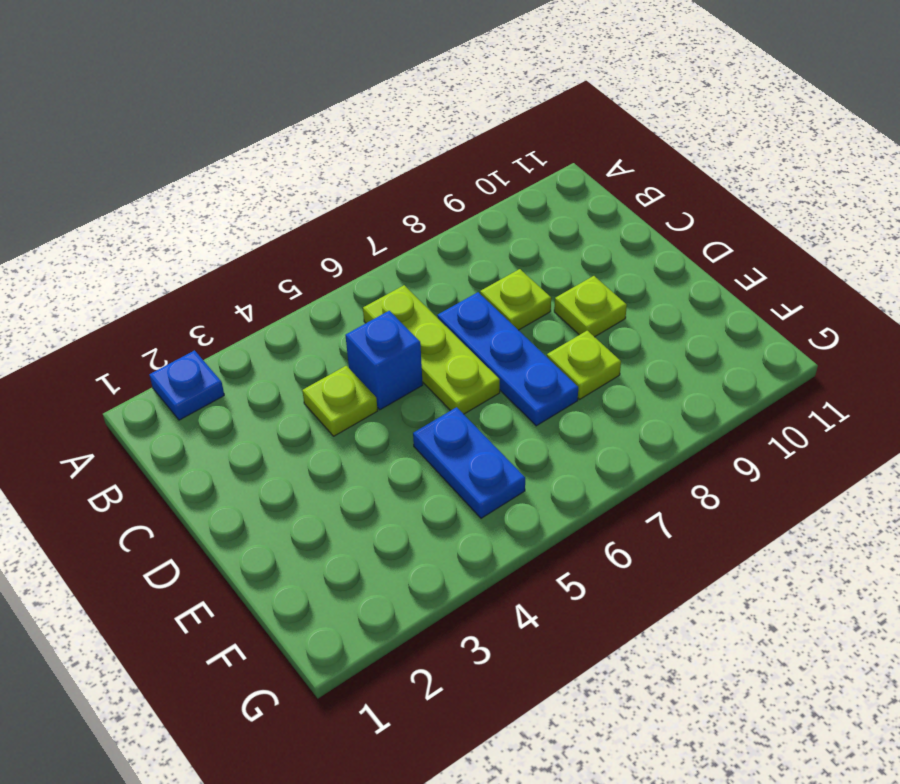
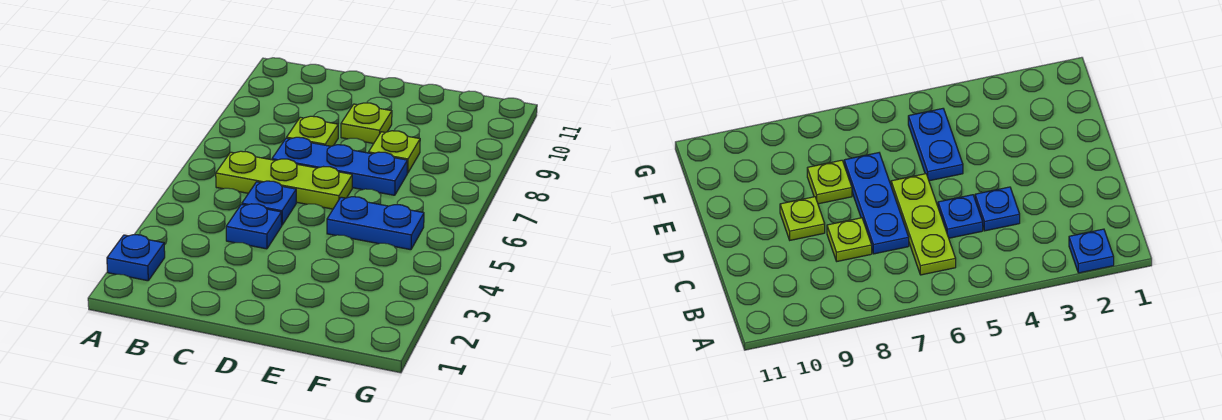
lime 1x1 plate [302,366,378,436] -> blue 1x1 plate [226,204,282,249]
blue 1x1 brick [345,311,423,410] -> blue 1x1 plate [242,181,296,225]

